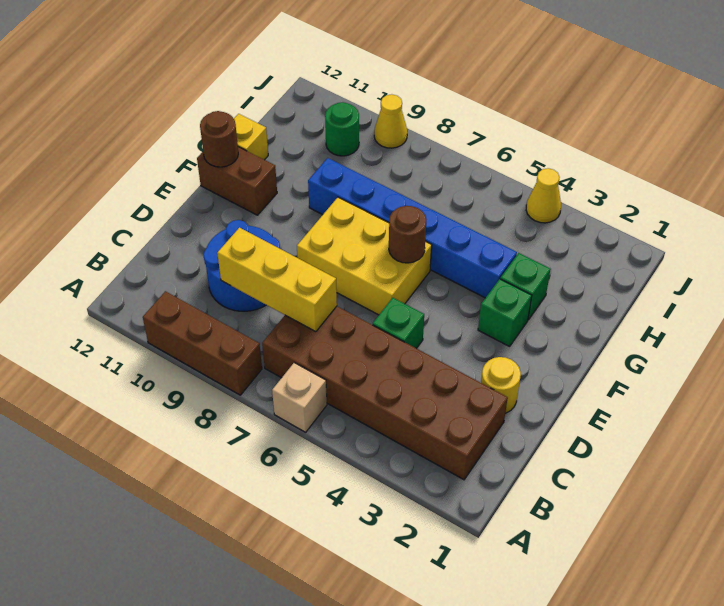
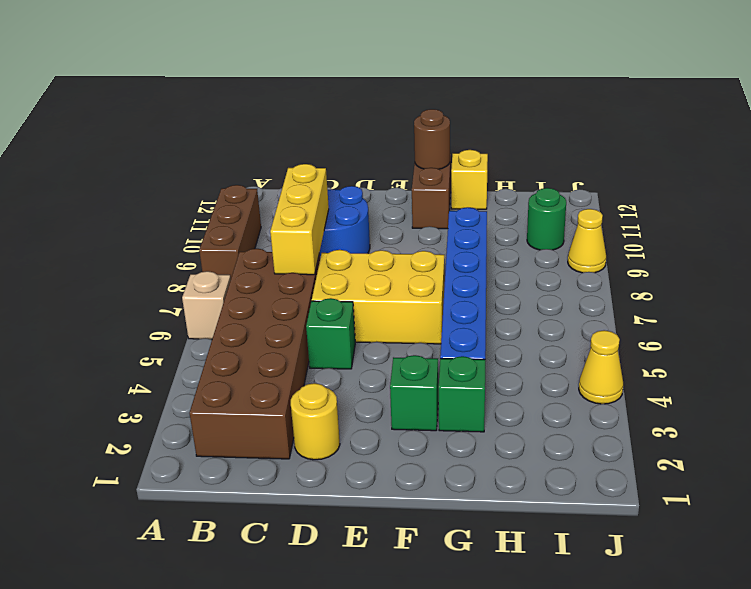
yellow 2x3 brick [297,197,432,315] -> yellow 2x3 brick turned to [312,250,445,344]
brown 1x1 round brick [389,206,426,263] -> none

